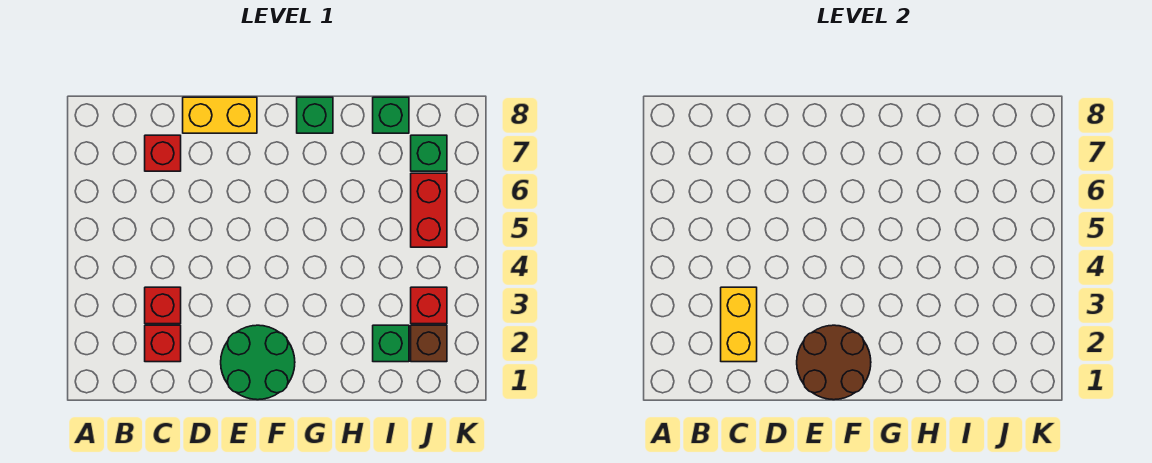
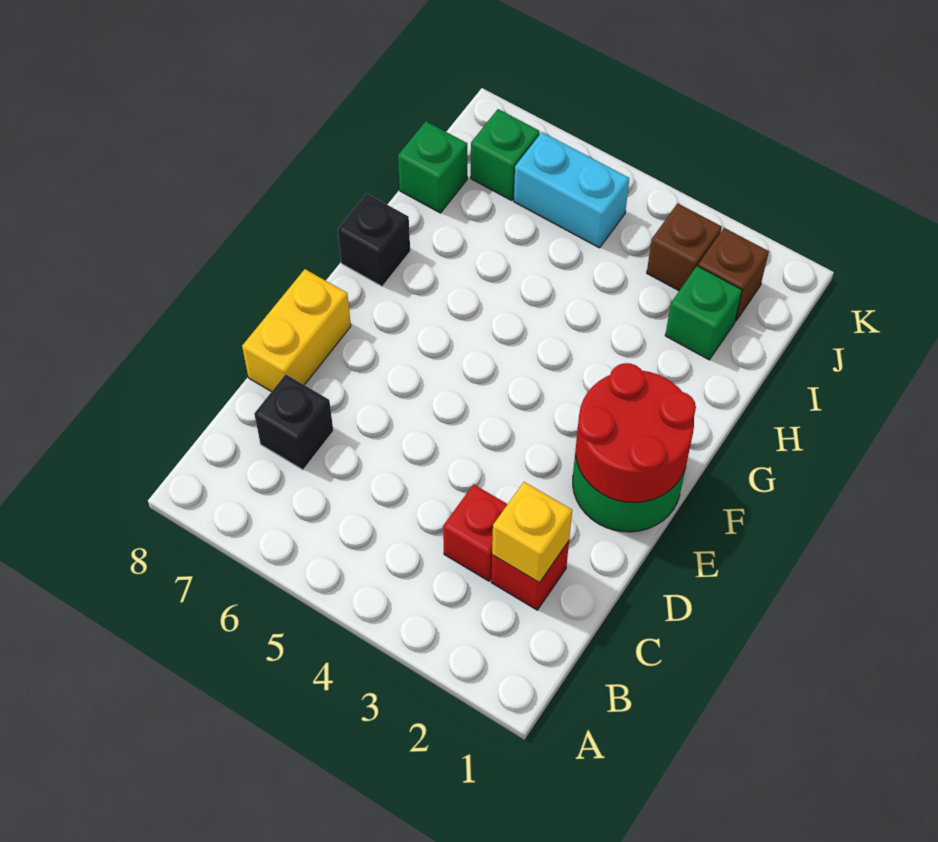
yellow 1x2 brick [721,287,757,362] -> yellow 1x1 brick [492,482,572,583]
red 1x1 brick [145,135,181,171] -> black 1x1 brick [254,374,333,470]
brown 2x2 round brick [797,325,871,400] -> red 2x2 round brick [576,363,696,503]
green 1x1 brick [297,97,333,133] -> black 1x1 brick [338,194,410,286]
red 1x1 brick [411,287,447,324] -> brown 1x1 brick [647,204,722,291]
red 1x2 brick [411,173,447,247] -> cyan 1x2 brick [514,132,629,248]

